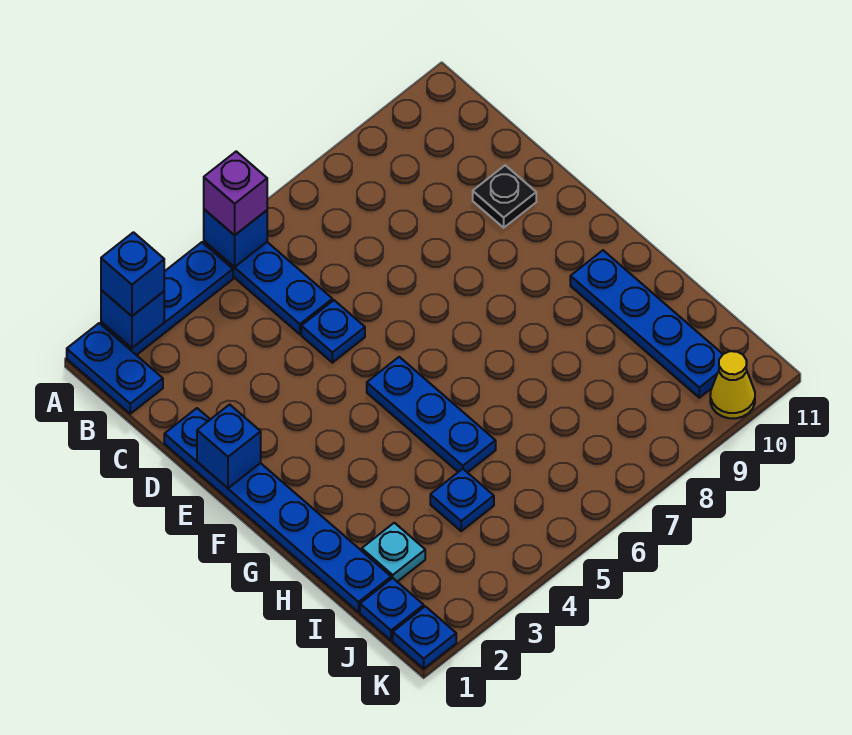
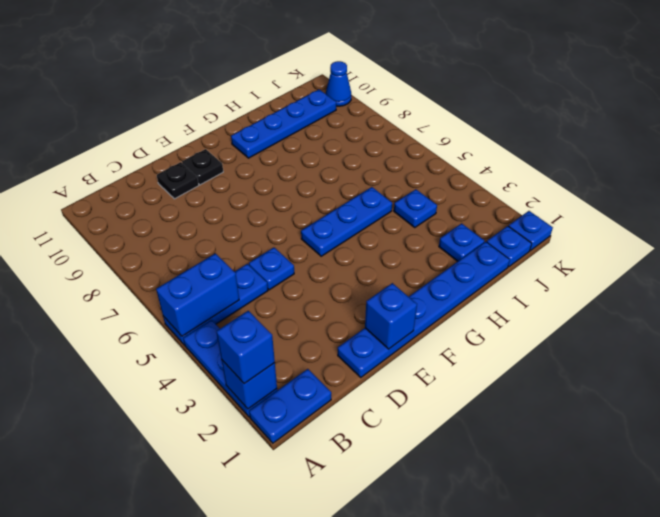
blue 1x1 brick [204,209,267,267] -> blue 1x2 brick [156,253,239,336]
purple 1x1 brick [204,151,267,235] -> none
none -> black 1x1 plate [182,149,223,185]
cyan 1x1 plate [362,523,425,582] -> blue 1x1 plate [439,223,484,261]
yellow 1x1 cone [710,351,755,418] -> blue 1x1 cone [326,61,351,106]

